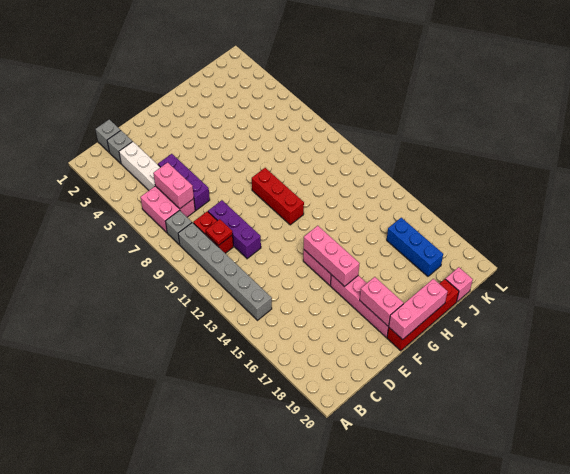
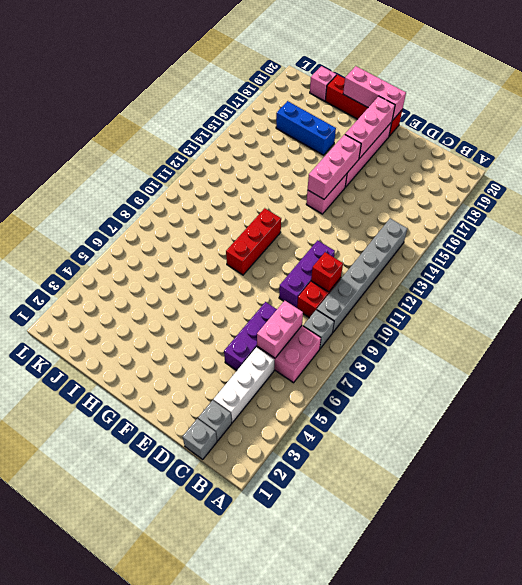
red 1x1 plate [206,219,233,246] -> red 1x1 brick [311,252,343,292]
pink 1x2 brick [360,277,404,326] -> pink 1x3 brick [345,96,395,159]
blue 1x3 brick [387,218,443,276] -> blue 1x3 brick turned to [276,101,336,155]

